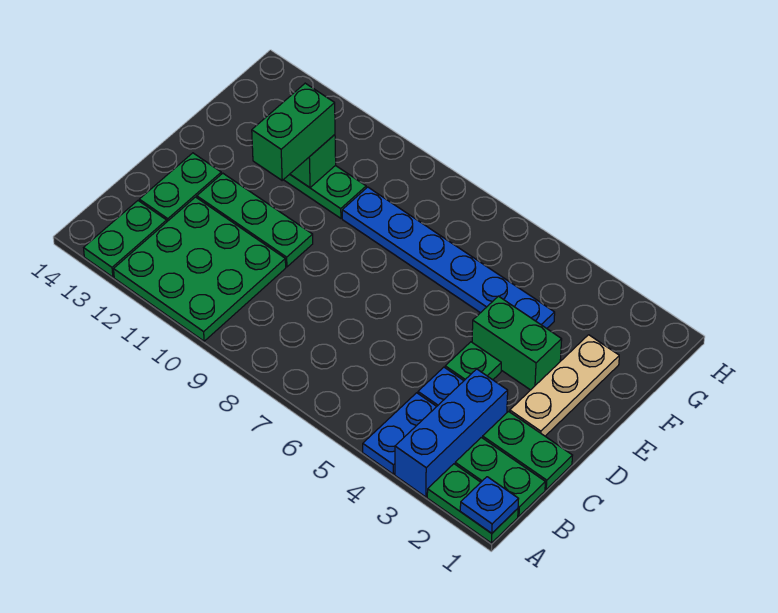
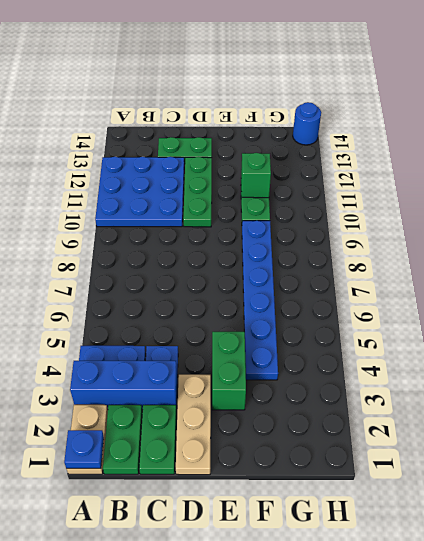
green 1x2 plate [427,464,518,543] -> tan 1x2 plate [66,405,108,474]
green 3x3 plate [114,197,286,341] -> blue 3x3 plate [95,157,184,227]
green 1x2 plate [84,201,167,277] -> none
tan 1x3 plate [510,335,619,436] -> tan 1x3 plate turned to [176,375,211,475]
green 1x1 plate [445,342,501,380] -> none
green 1x2 brick [252,83,335,180] -> none
none -> blue 1x1 round brick [293,102,321,145]

